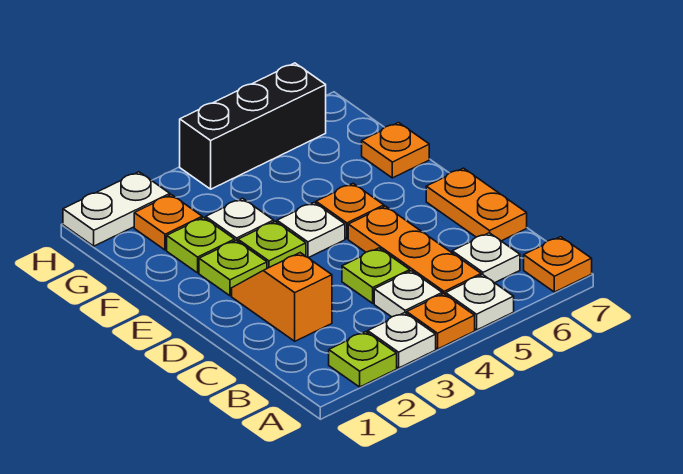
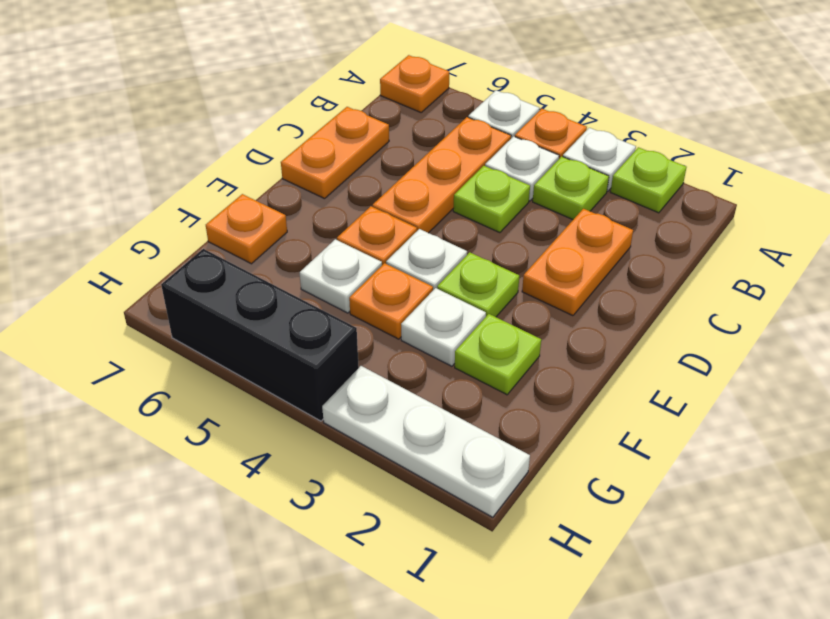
white 1x1 plate [452,233,520,283] -> white 1x1 plate moved to [300,239,382,313]
orange 1x2 slope [232,253,332,341] -> orange 1x2 plate [522,209,633,316]
lime 1x1 plate [199,240,267,296] -> lime 1x1 plate moved to [533,156,609,220]
orange 1x1 plate [134,195,202,250] -> orange 1x1 plate moved to [349,263,433,339]
white 1x2 plate [63,172,170,246] -> white 1x3 plate [322,366,530,517]

